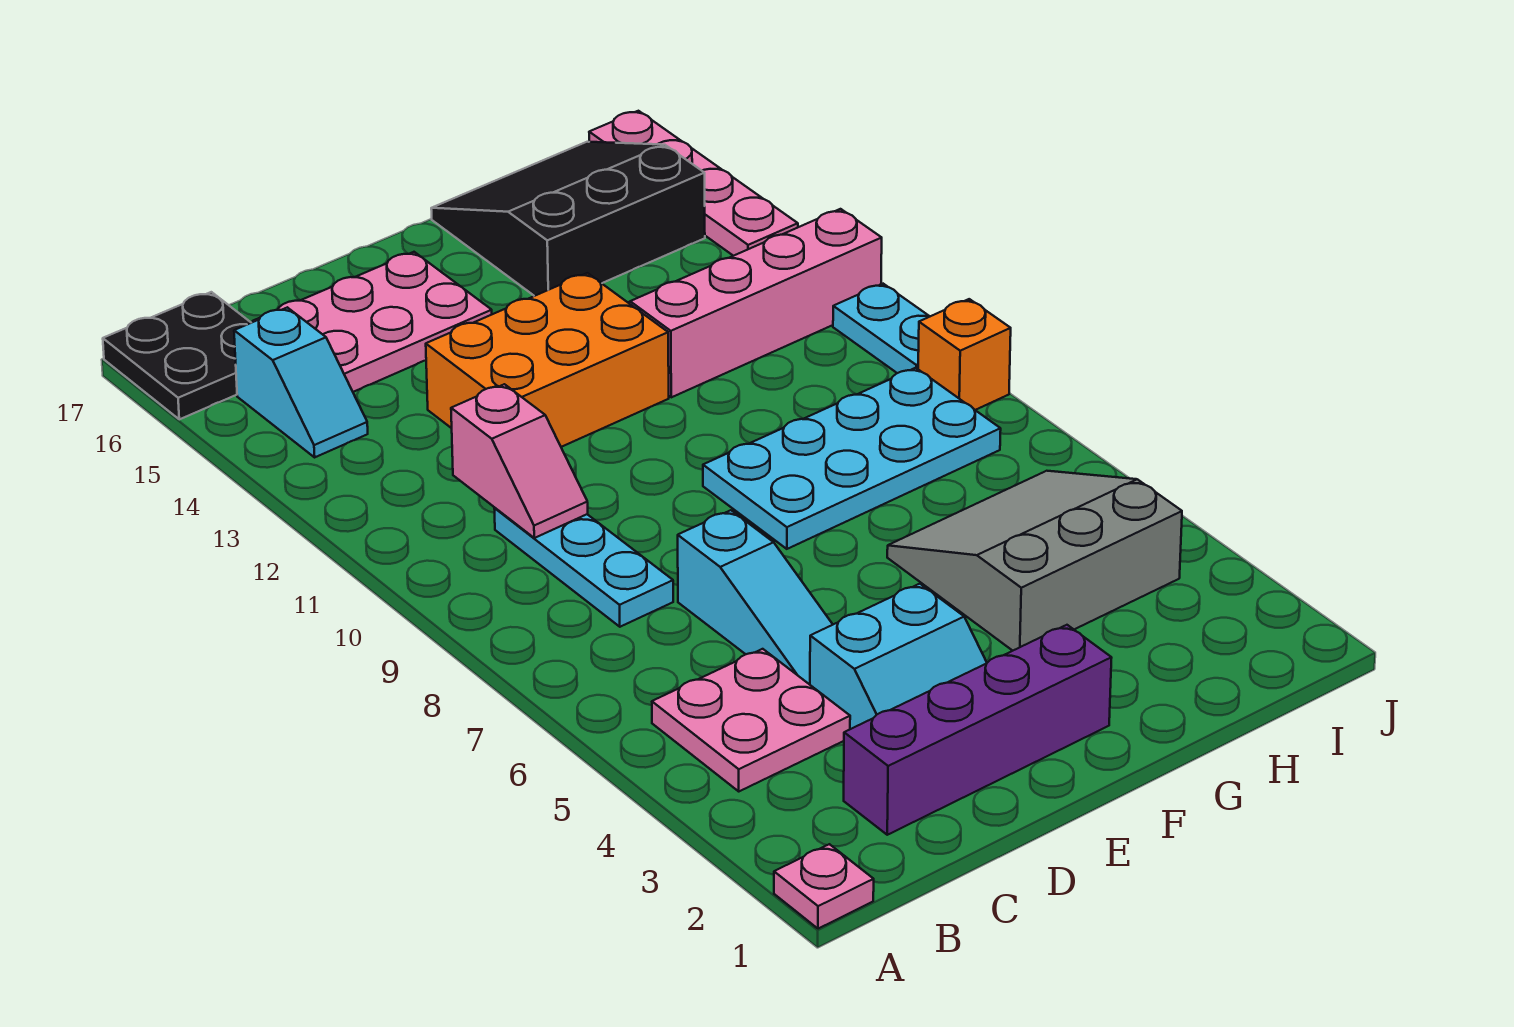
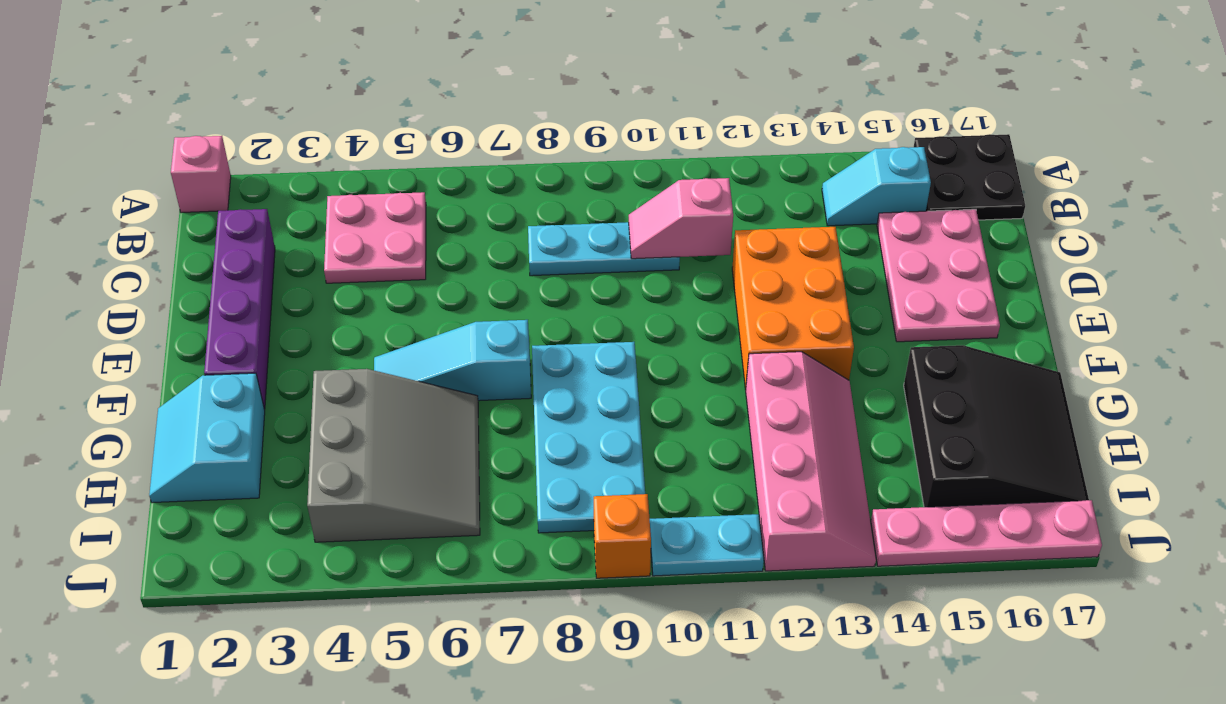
pink 1x1 plate [774,844,874,929] -> pink 1x1 brick [171,136,231,213]
cyan 2x2 slope [810,584,987,729] -> cyan 2x2 slope moved to [149,373,265,503]
cyan 1x3 slope [678,510,833,685] -> cyan 1x3 slope moved to [374,320,531,401]

